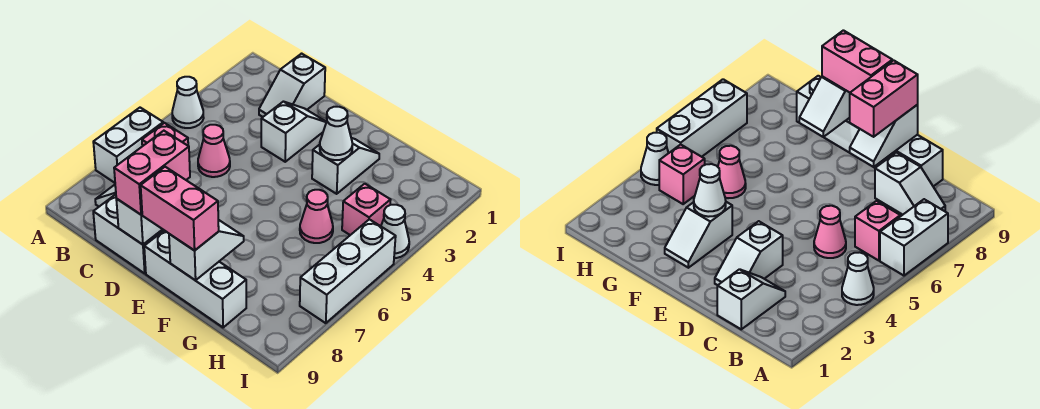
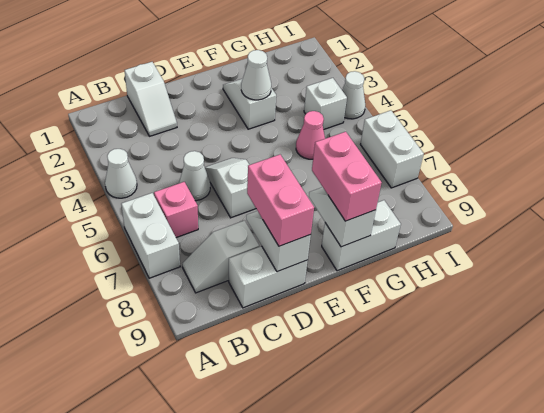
pink 1x1 cone [198,125,230,177] -> white 1x1 cone [179,151,210,201]
white 1x2 slope [261,102,326,162] -> white 1x2 slope moved to [205,158,256,218]
white 1x3 brick [144,230,246,327] -> white 1x2 brick [322,200,401,271]
pink 1x2 brick [141,167,219,251] -> pink 1x2 brick turned to [312,132,382,221]
pink 1x1 brick [342,184,390,235] -> white 1x1 brick [304,78,347,130]
white 1x3 brick [300,219,396,323] -> white 1x2 brick [360,110,424,188]

